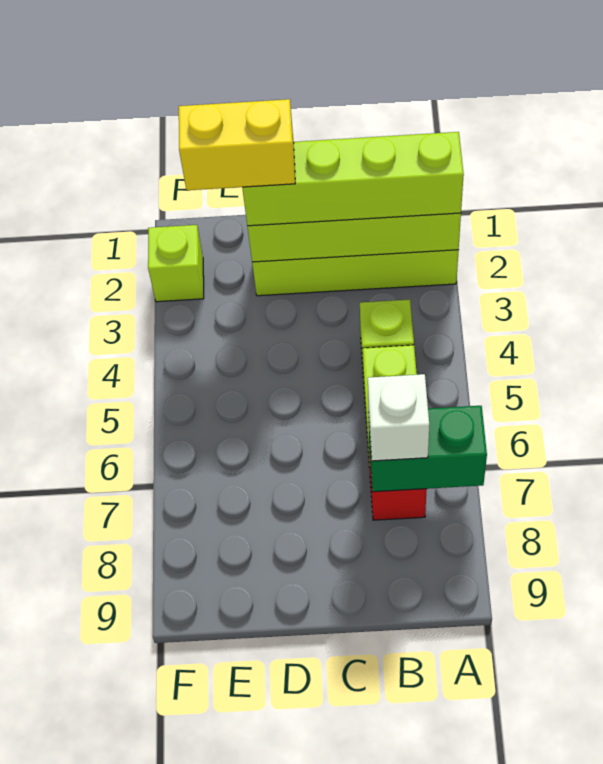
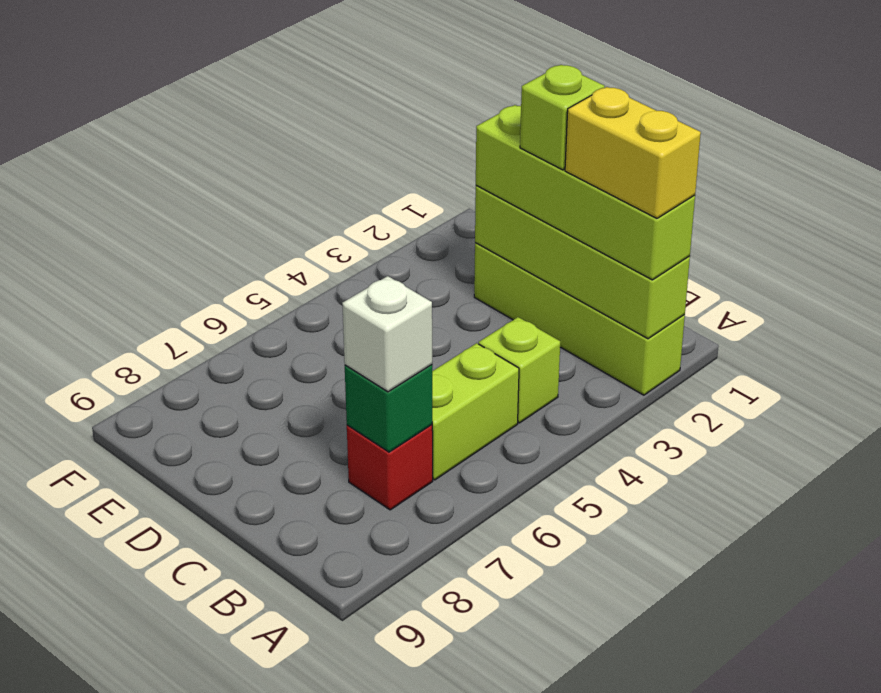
green 1x2 brick [368,406,487,492] -> green 1x1 brick [345,365,432,452]
yellow 1x2 brick [179,99,295,190] -> yellow 1x2 brick moved to [565,87,701,218]
lime 1x1 brick [148,225,204,302] -> lime 1x1 brick moved to [520,65,605,170]

